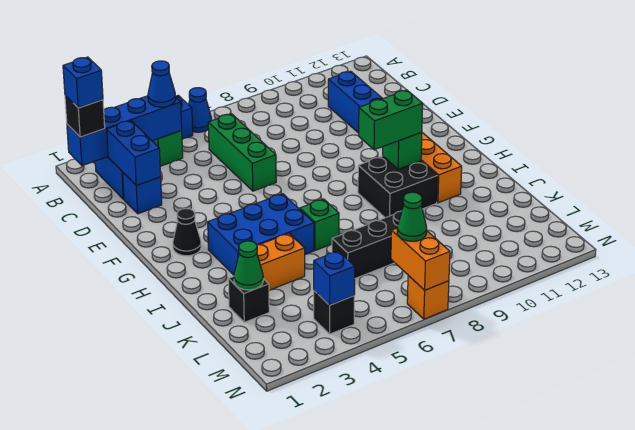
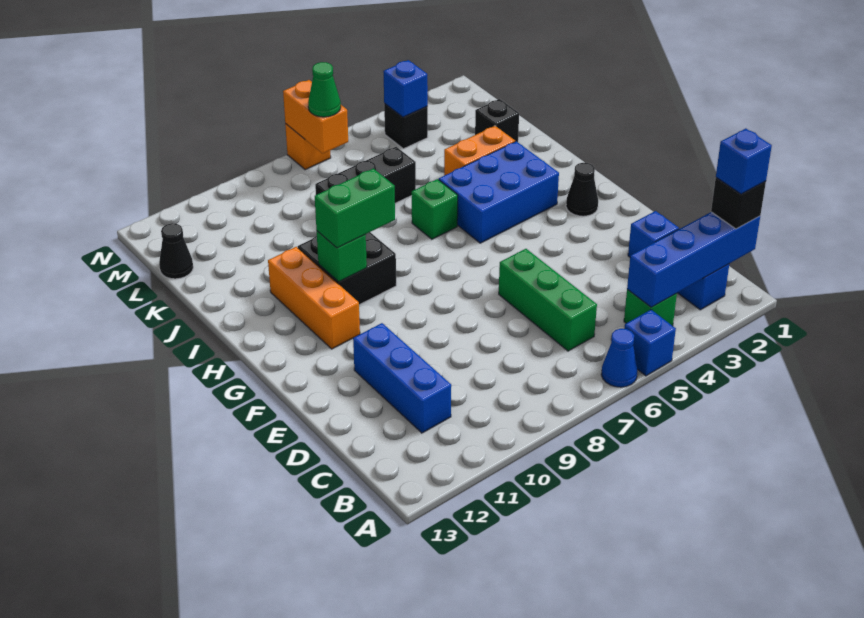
blue 1x1 cone [148,61,176,107] -> none
blue 1x2 brick [107,121,161,185] -> none
green 1x1 cone [234,241,263,290] -> none
none -> black 1x1 cone [159,223,193,279]

